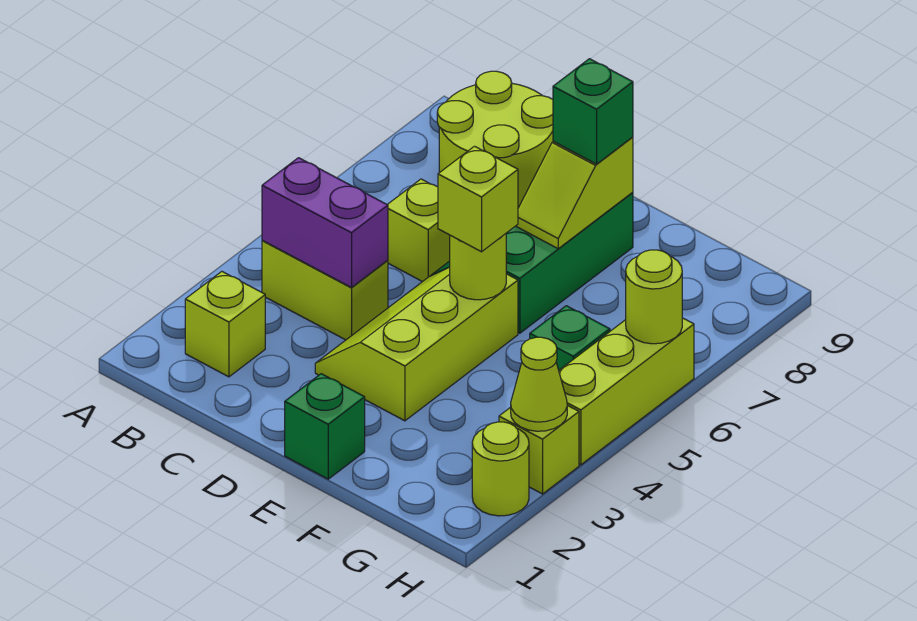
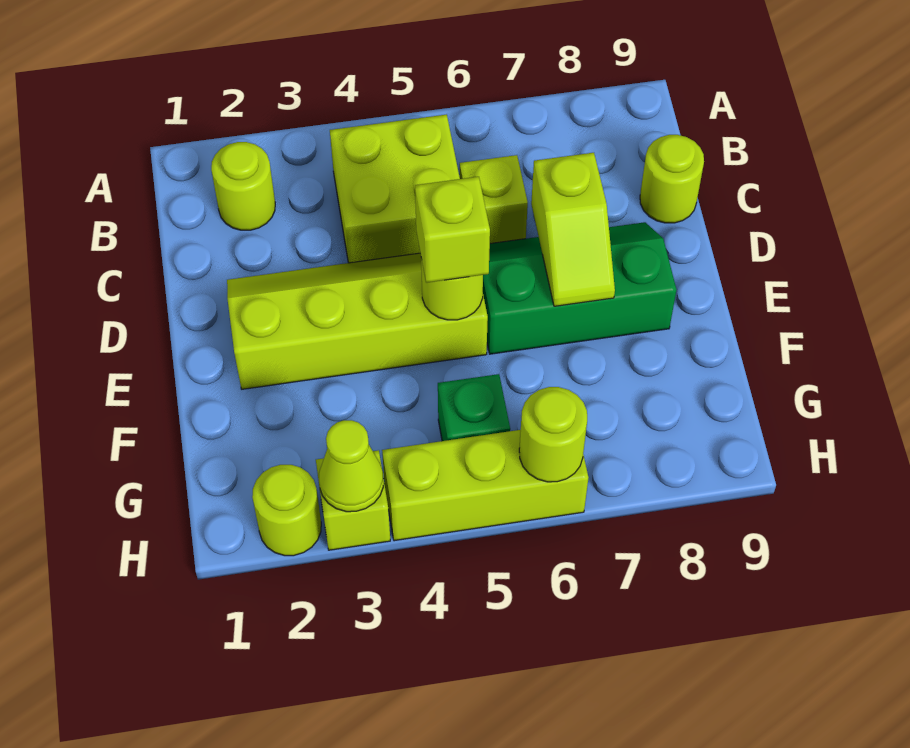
lime 1x1 brick [185,271,265,377] -> lime 1x1 round brick [211,142,275,230]
lime 1x2 brick [262,241,388,340] -> lime 2x2 brick [330,114,460,263]
purple 1x2 brick [262,158,388,288] -> none
lime 2x2 round brick [437,71,553,208] -> lime 1x1 round brick [640,135,704,223]
lime 2x3 slope [315,267,518,421] -> lime 2x4 slope [227,253,488,389]
green 1x1 brick [285,374,365,479] -> none
lime 1x2 slope [516,137,633,249] -> lime 1x2 slope turned to [531,153,615,306]
green 1x1 brick [553,59,633,164] -> none

